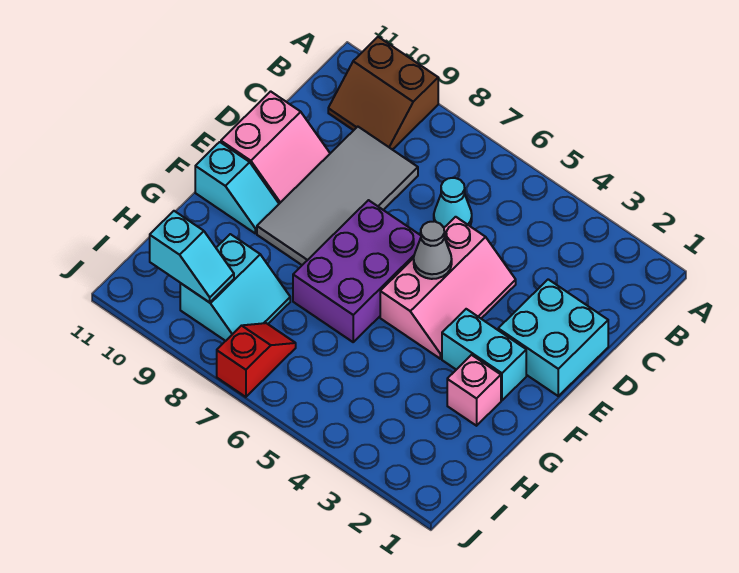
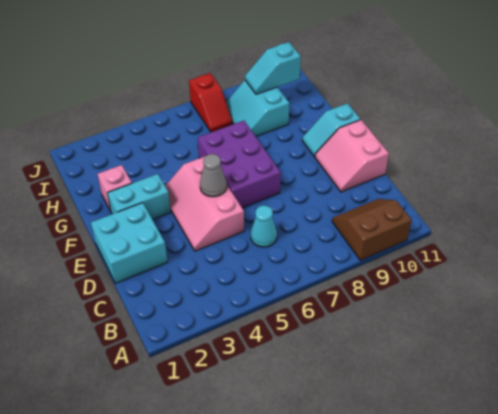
grey 2x4 tile [257,127,418,265] -> none

